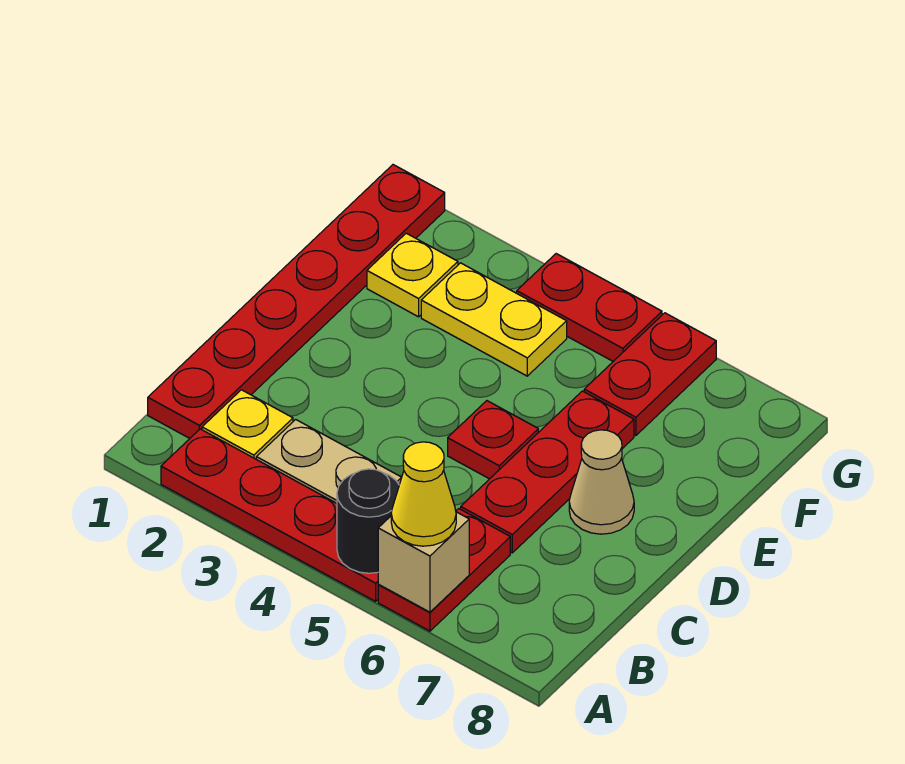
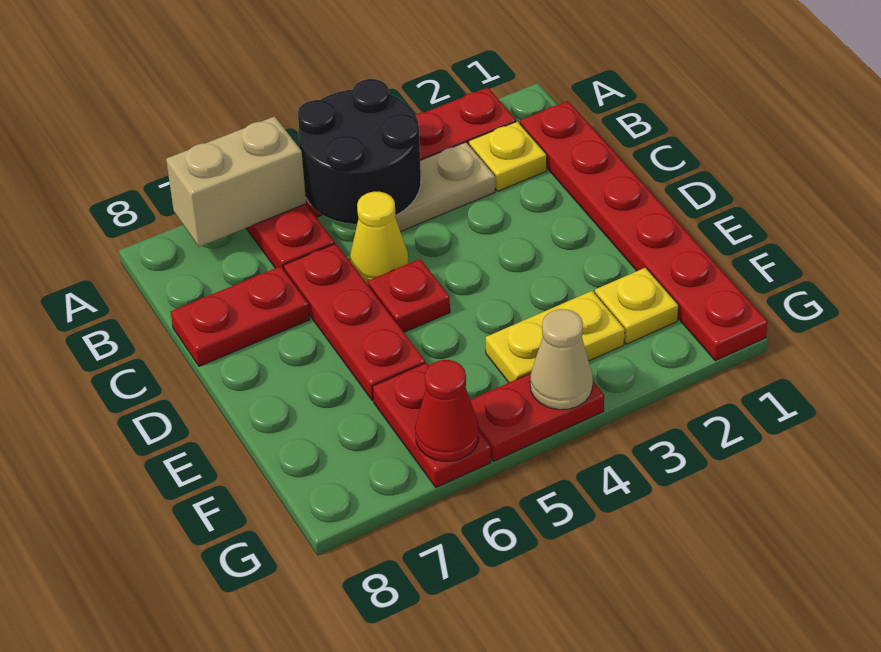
black 1x1 round brick [337,469,399,573] -> black 2x2 round brick [298,79,421,224]
tan 1x1 brick [378,512,469,612] -> tan 1x2 brick [166,116,306,247]
yellow 1x1 cone [391,442,456,546] -> yellow 1x1 cone moved to [350,192,408,285]
none -> red 1x2 plate [171,266,310,366]
tan 1x1 cone [569,430,634,534] -> tan 1x1 cone moved to [530,309,593,410]
none -> red 1x1 cone [415,360,479,461]

